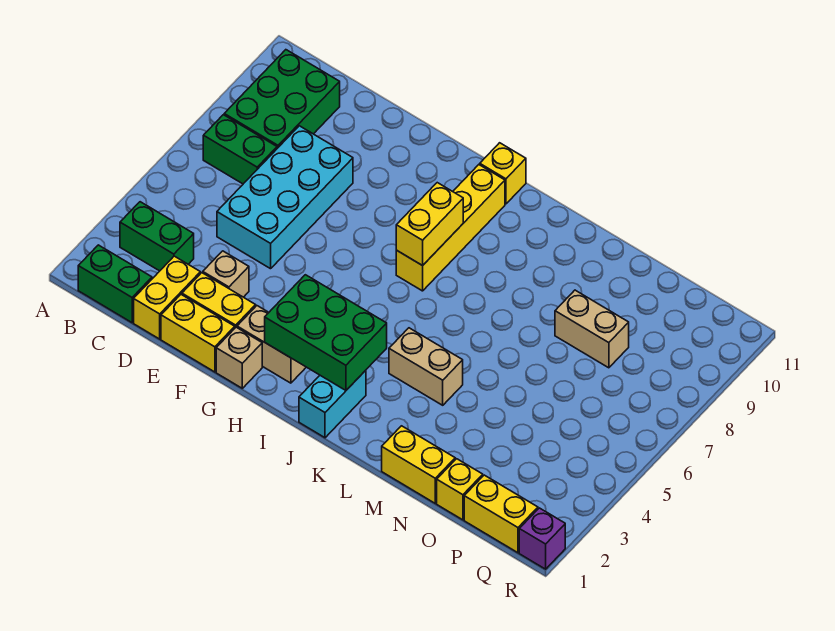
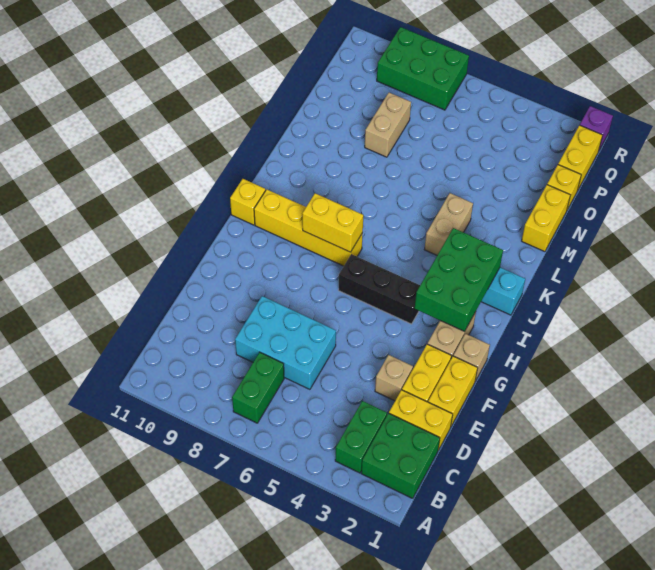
green 1x2 brick [78,245,152,323] -> green 2x2 brick [361,413,440,498]
green 2x3 brick [224,50,340,148] -> green 2x3 brick moved to [377,27,469,110]
cyan 2x4 brick [217,126,353,269] -> cyan 2x3 brick [235,296,336,389]
none -> black 1x3 brick [338,254,420,324]

